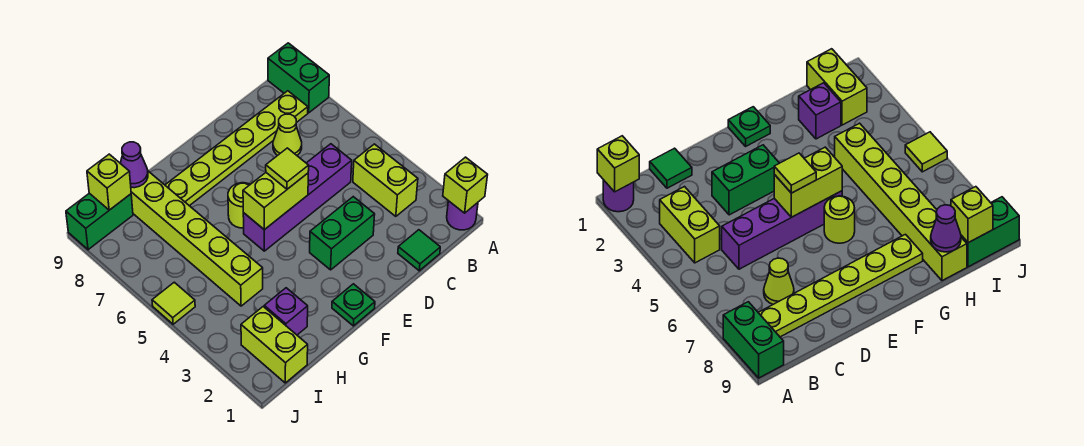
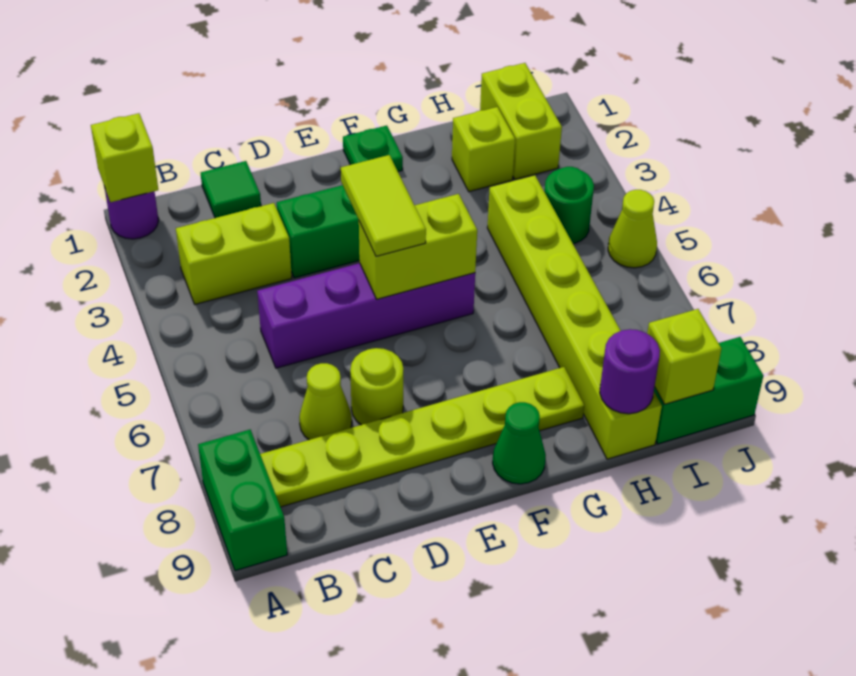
lime 1x2 brick [353,144,418,216] -> lime 1x2 brick turned to [176,203,292,304]
lime 1x1 tile [266,148,309,189] -> lime 1x2 tile [341,155,426,256]
lime 1x1 round brick [228,183,250,228] -> lime 1x1 round brick moved to [350,348,403,425]
none -> green 1x1 cone [493,402,546,484]
purple 1x1 brick [264,288,308,335] -> lime 1x1 brick [452,107,515,192]
purple 1x1 cone [120,142,148,188] -> purple 1x1 round brick [600,329,660,414]
none -> green 1x1 round brick [545,167,594,244]
lime 1x1 tile [152,282,195,324] -> lime 1x1 cone [608,190,657,268]

